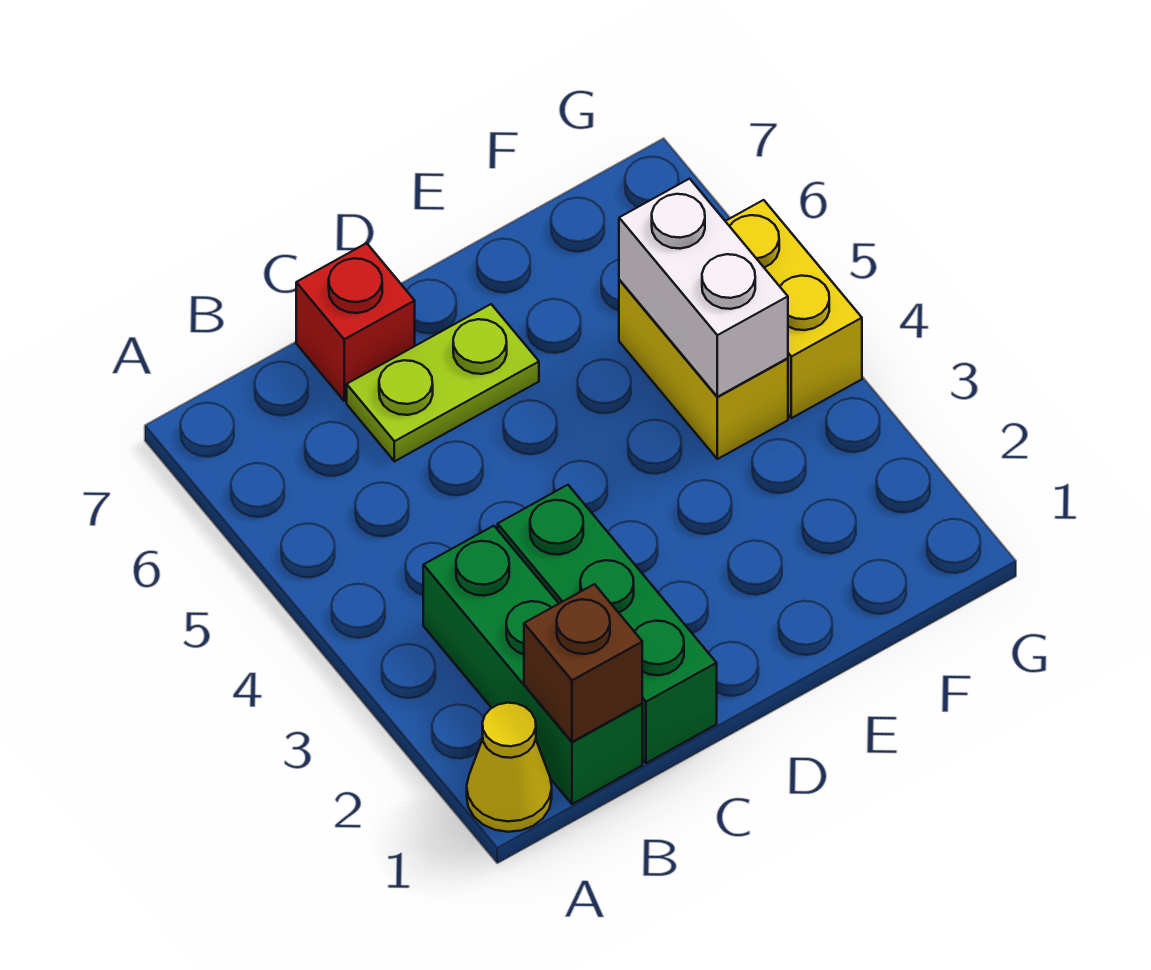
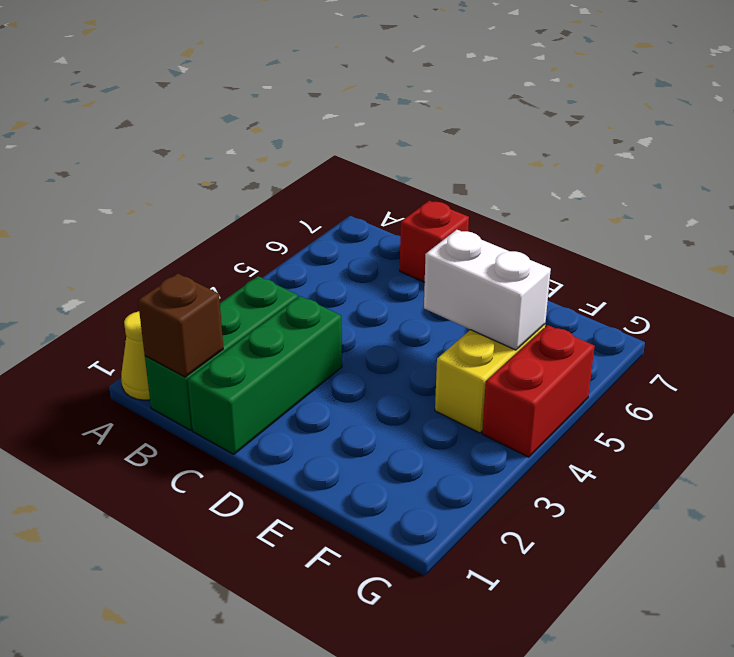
lime 1x2 plate [347,304,539,461] -> none
white 1x2 brick [619,179,788,397] -> white 1x2 brick turned to [424,230,551,350]
yellow 1x2 brick [726,200,862,418] -> red 1x2 brick [482,325,595,457]

